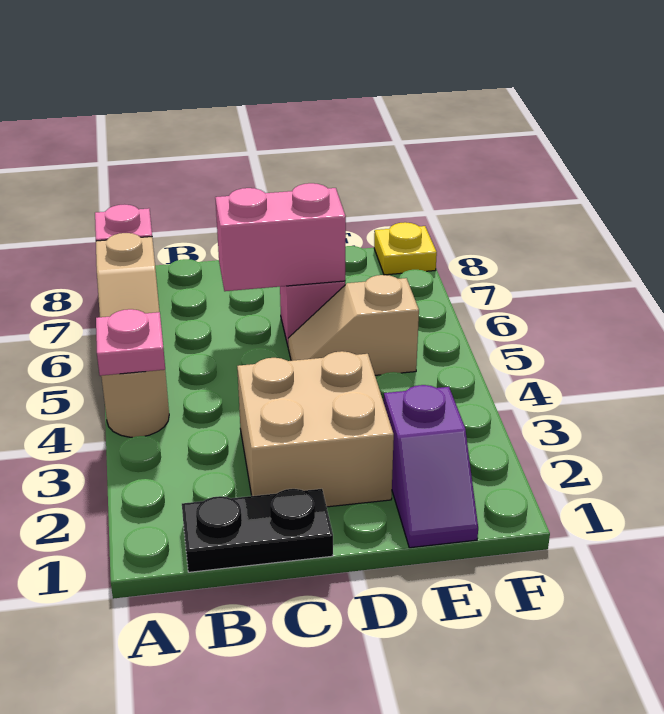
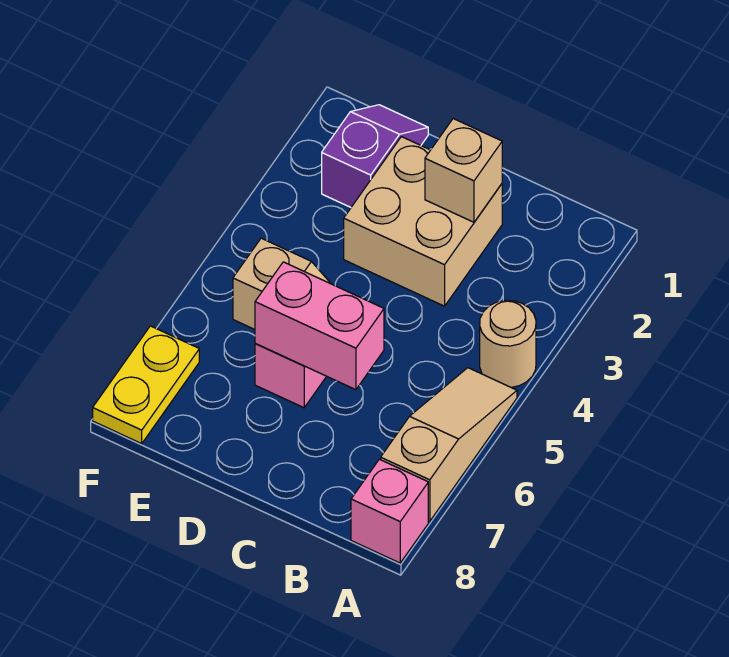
pink 1x1 plate [96,309,165,376] -> none
black 1x2 plate [182,489,333,572] -> none
none -> tan 1x1 brick [425,119,502,222]
yellow 1x1 plate [374,222,437,275] -> yellow 1x2 plate [93,326,199,444]

